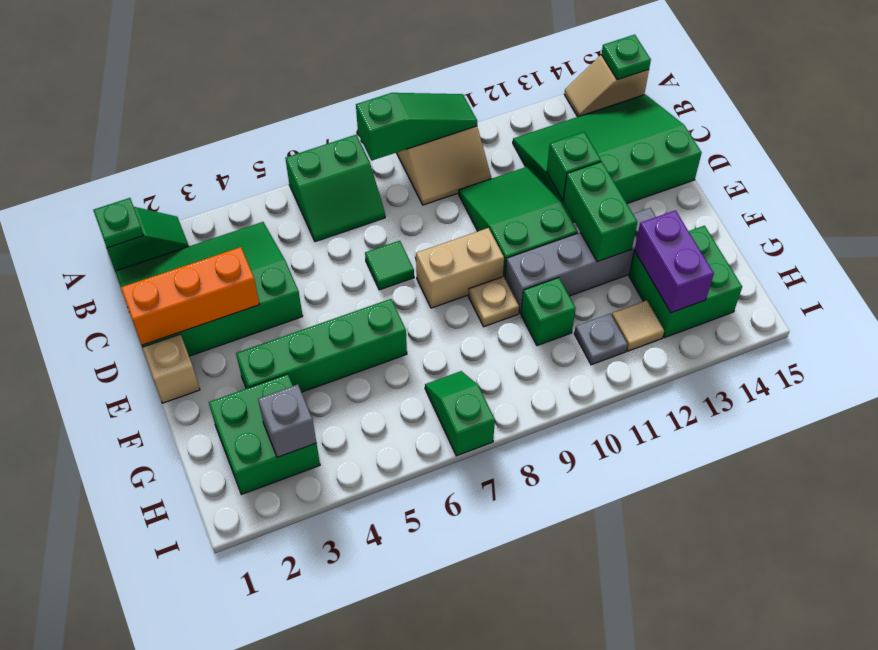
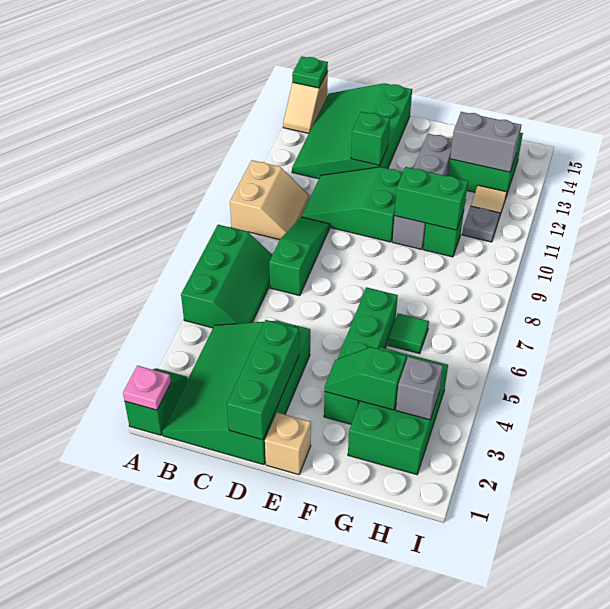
green 1x1 plate [93,198,144,248] -> pink 1x1 plate [123,366,171,410]
green 2x2 slope [285,135,385,242] -> green 2x3 slope [181,225,272,328]
green 1x3 slope [356,93,477,161] -> green 1x3 slope moved to [269,217,330,296]
orange 1x3 brick [121,247,259,345] -> green 1x3 brick [227,320,299,440]
green 1x1 tile [365,241,414,290] -> green 1x1 tile moved to [388,313,429,354]
tan 1x2 brick [416,228,504,308] -> none
green 1x2 brick [563,162,637,262] -> green 1x2 brick moved to [395,167,468,230]
tan 1x1 plate [468,276,519,327] -> none
green 2x2 brick [209,374,320,495] -> green 2x3 brick [348,347,448,475]
purple 1x2 brick [634,210,714,313] -> grey 1x2 brick [450,112,521,172]
green 1x2 slope [425,371,495,456] -> green 1x2 slope moved to [325,347,406,410]

